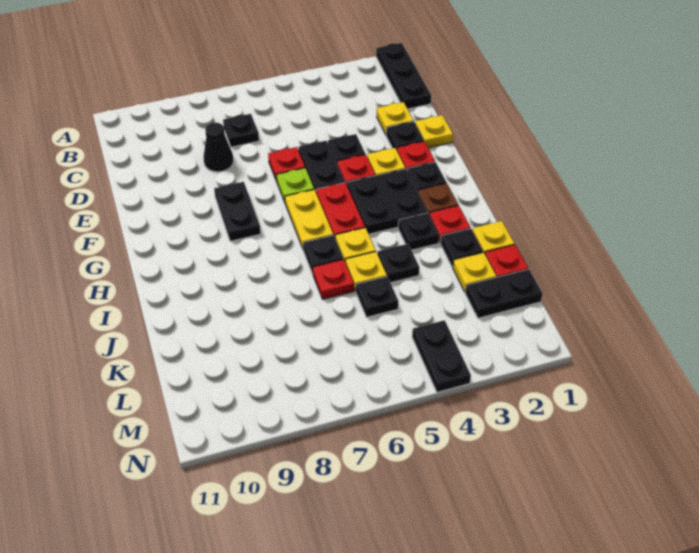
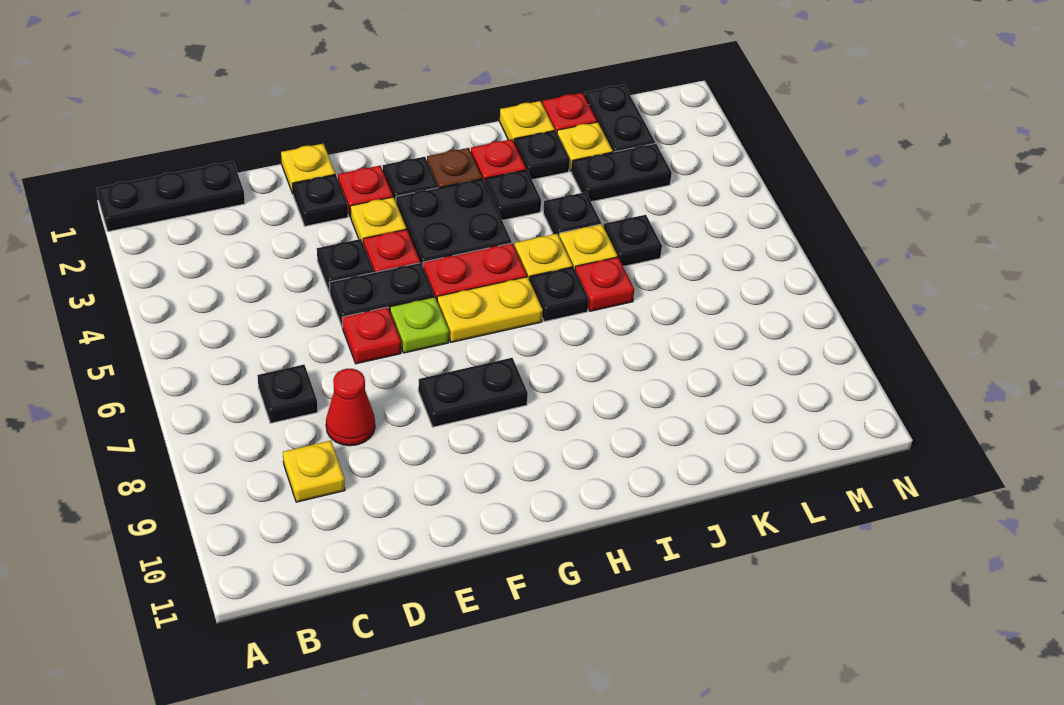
yellow 1x1 plate [377,102,414,135] -> yellow 1x1 plate moved to [283,441,345,502]
black 1x1 cone [203,123,234,172] -> red 1x1 cone [326,369,375,446]
black 1x2 plate [412,320,471,392] -> black 1x2 plate moved to [572,143,672,202]

